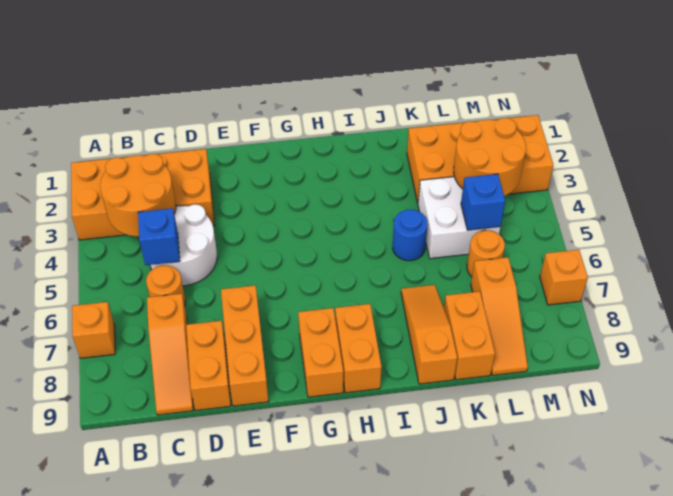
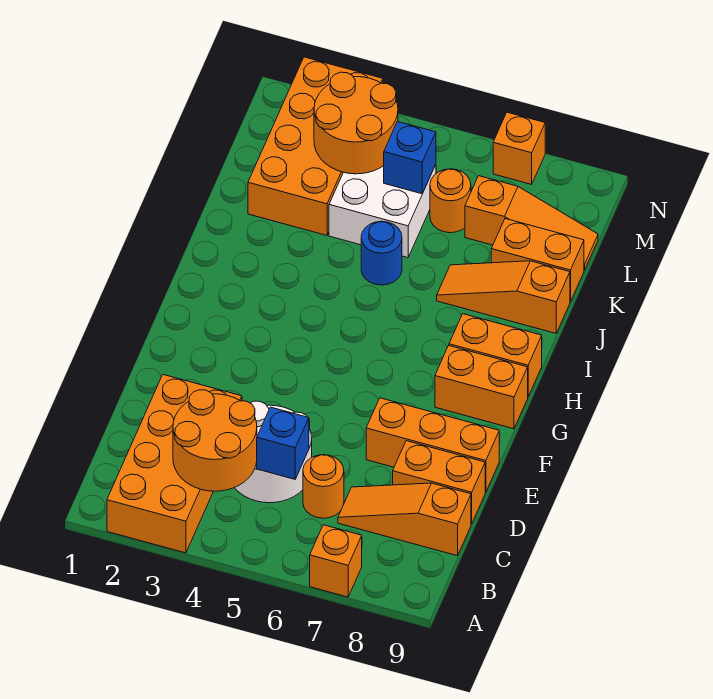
orange 1x3 slope [147,294,193,415] -> orange 1x3 slope turned to [338,483,471,556]

